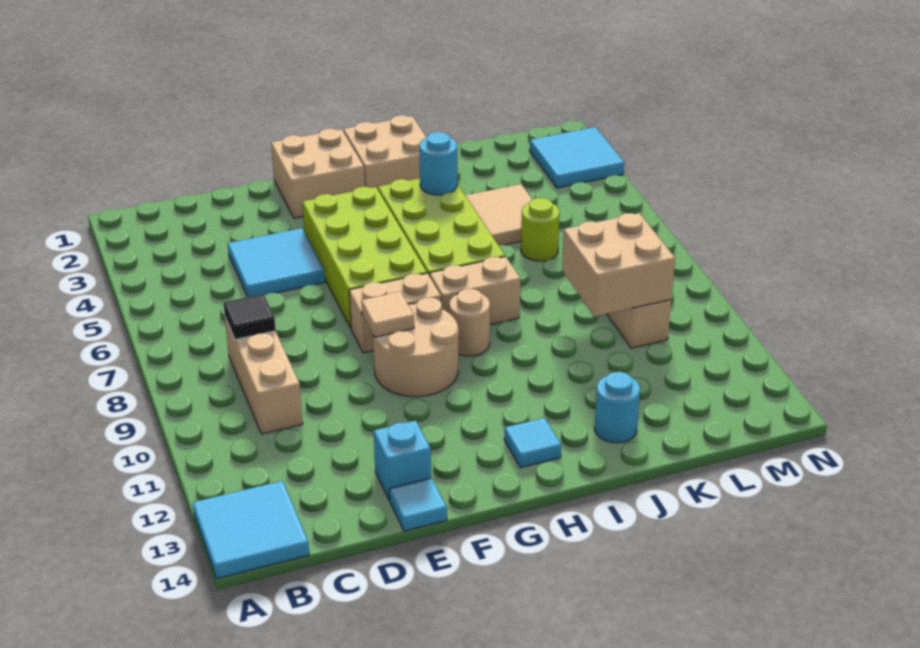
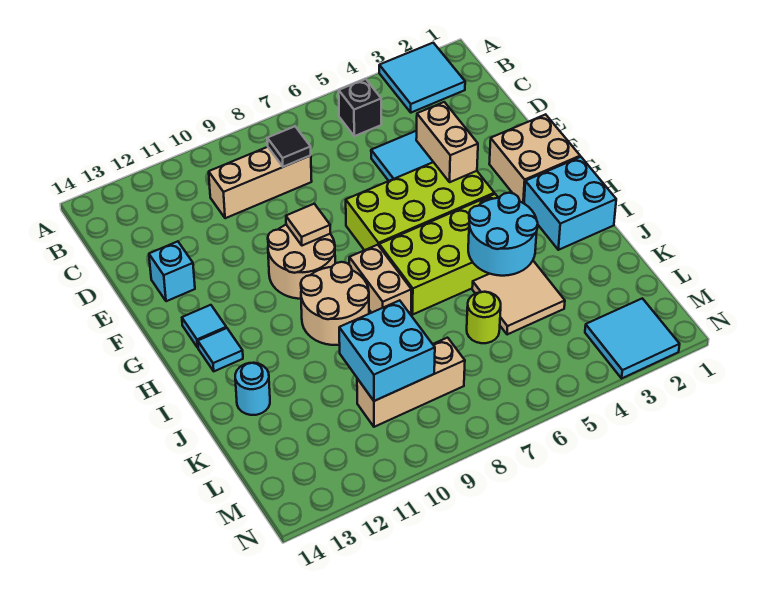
cyan 2x2 tile [193,481,309,578] -> cyan 2x2 tile moved to [379,43,465,113]
none -> black 1x1 brick [339,79,381,136]
cyan 1x1 tile [389,478,447,531] -> cyan 1x1 tile moved to [182,305,226,348]
tan 1x2 brick [349,273,441,353] -> tan 1x2 brick moved to [416,102,478,182]
tan 2x2 brick [344,115,427,189] -> cyan 2x2 brick [524,157,616,250]
tan 1x1 round brick [449,289,490,356] -> tan 2x2 round brick [301,262,369,345]
cyan 1x1 round brick [419,132,457,195] -> cyan 2x2 round brick [468,193,538,276]
tan 2x2 brick [562,213,675,317] -> cyan 2x2 brick [339,300,435,401]

